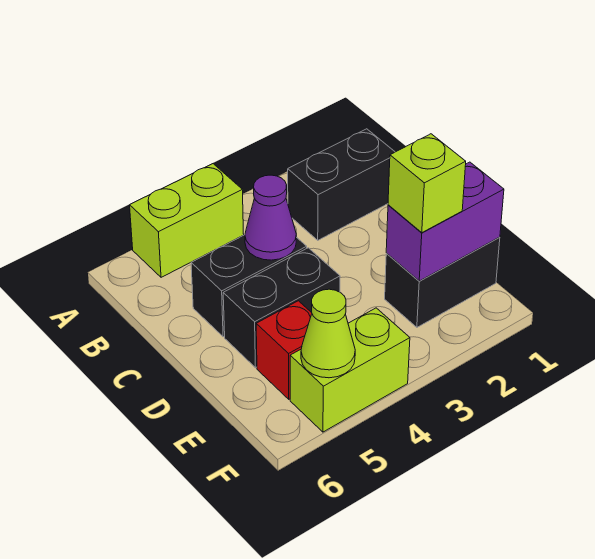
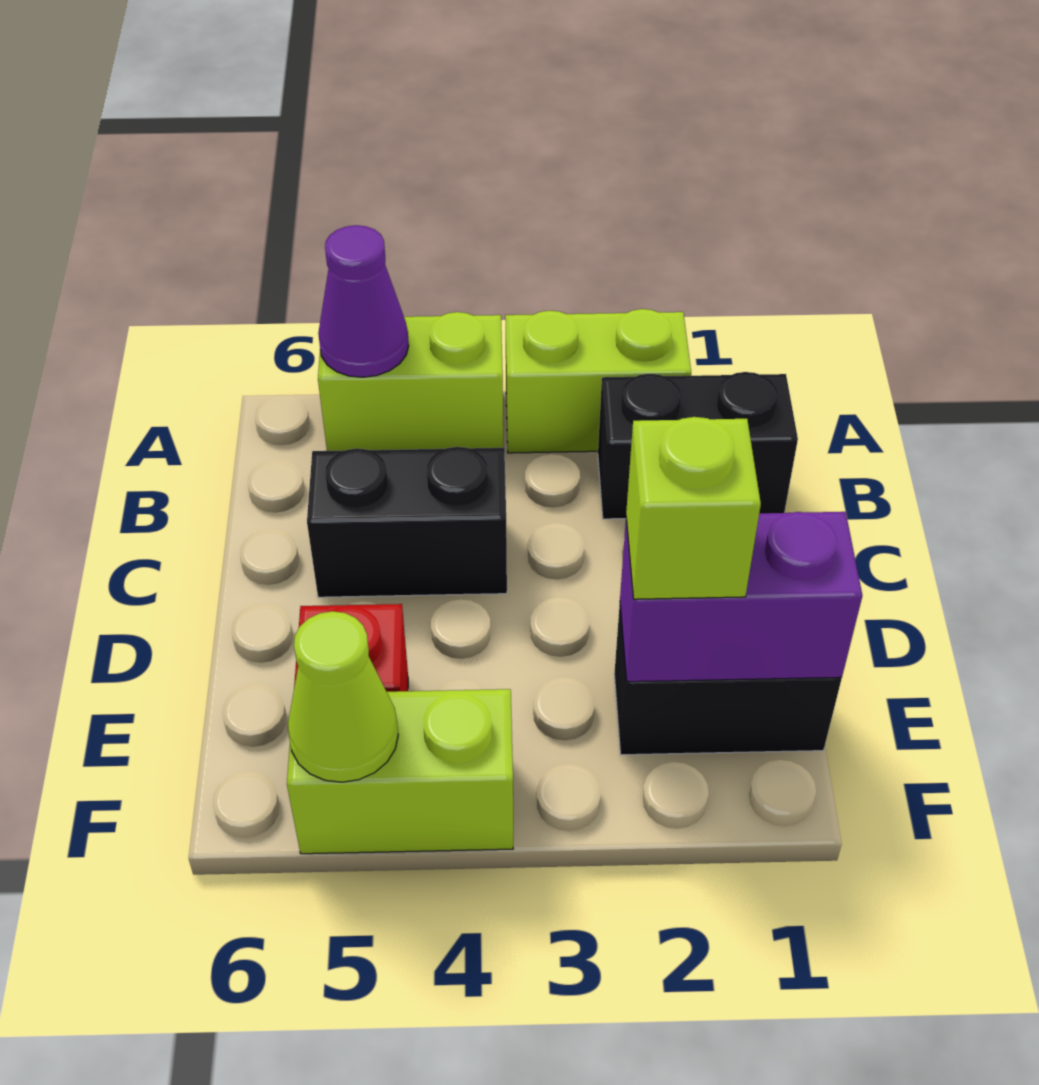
none -> lime 1x2 brick [505,309,691,453]
purple 1x1 cone [245,175,296,260] -> purple 1x1 cone moved to [318,225,409,377]
black 1x2 brick [223,248,340,368] -> none

